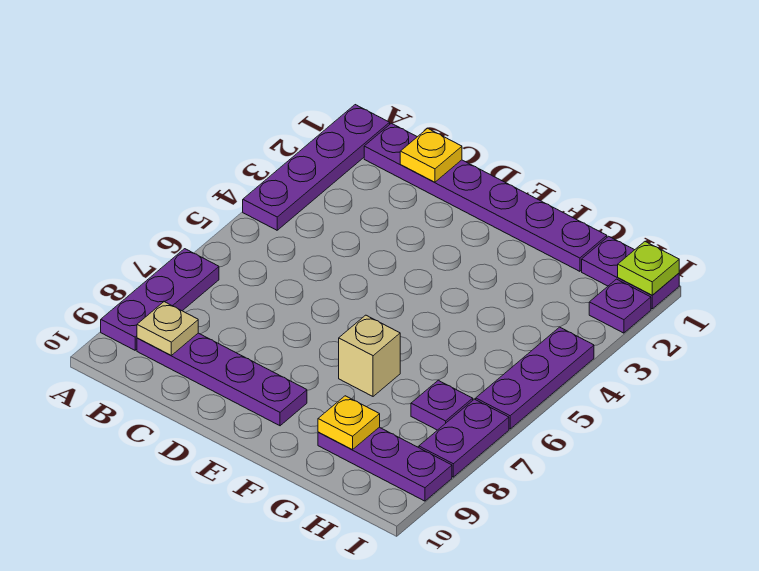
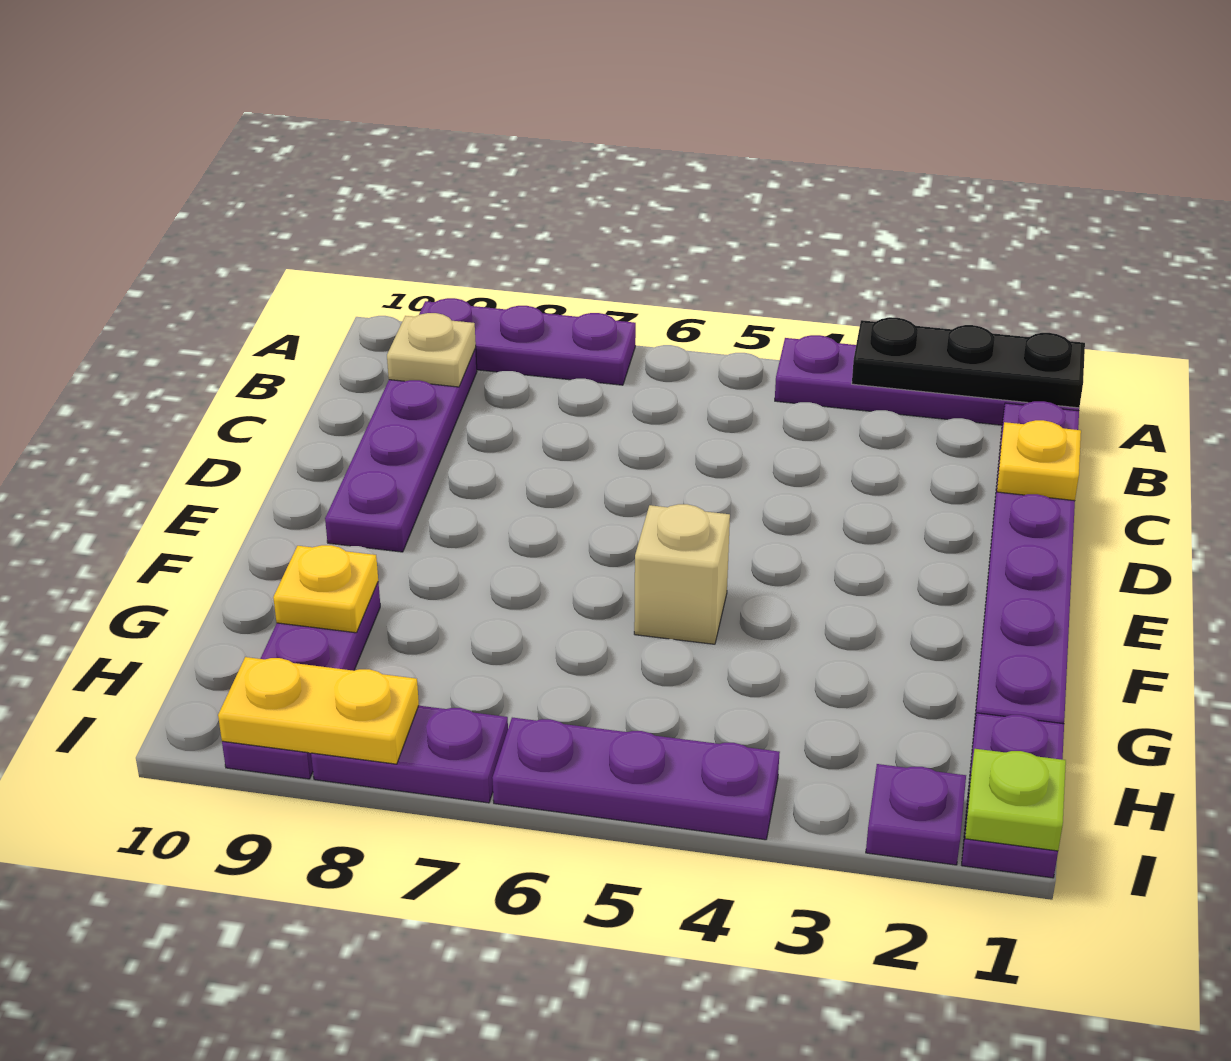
none -> black 1x3 plate [852,317,1085,408]
tan 1x1 brick [339,315,400,396] -> tan 1x1 brick moved to [634,504,730,644]
purple 1x1 plate [411,380,473,430] -> none
none -> yellow 1x2 plate [218,657,419,764]

